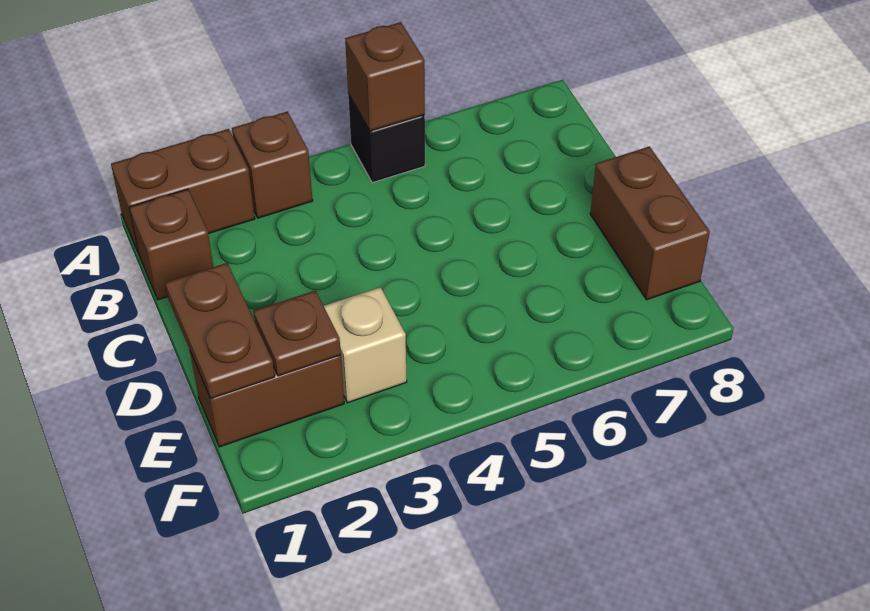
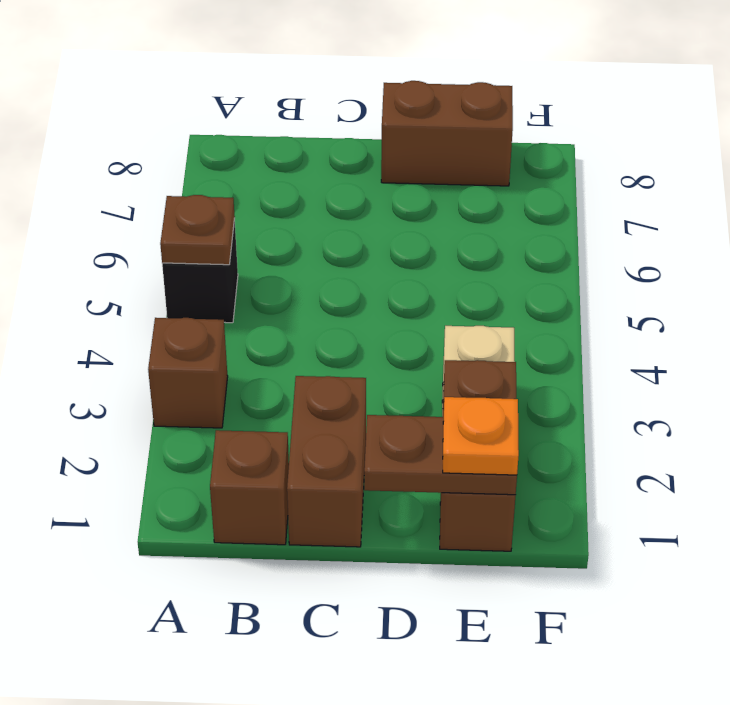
brown 1x2 brick [111,129,255,254] -> brown 1x2 brick moved to [287,376,366,547]
brown 1x1 brick [345,22,425,131] -> brown 1x1 plate [160,195,235,265]
none -> orange 1x1 plate [443,397,519,475]

